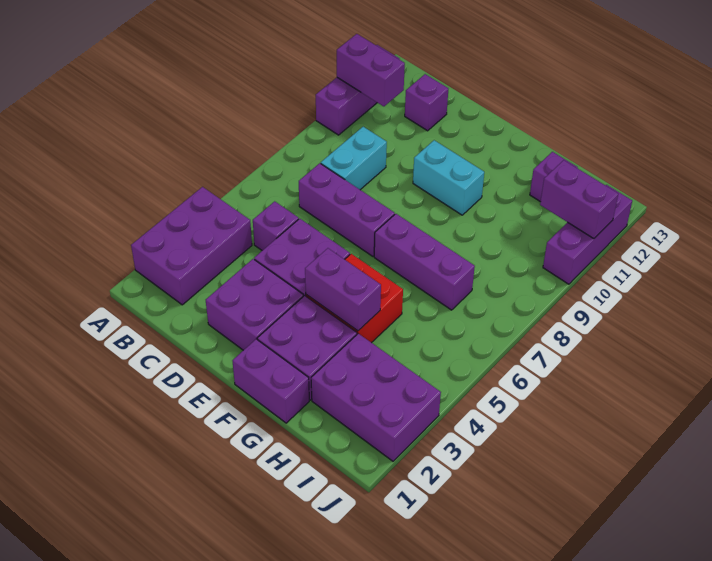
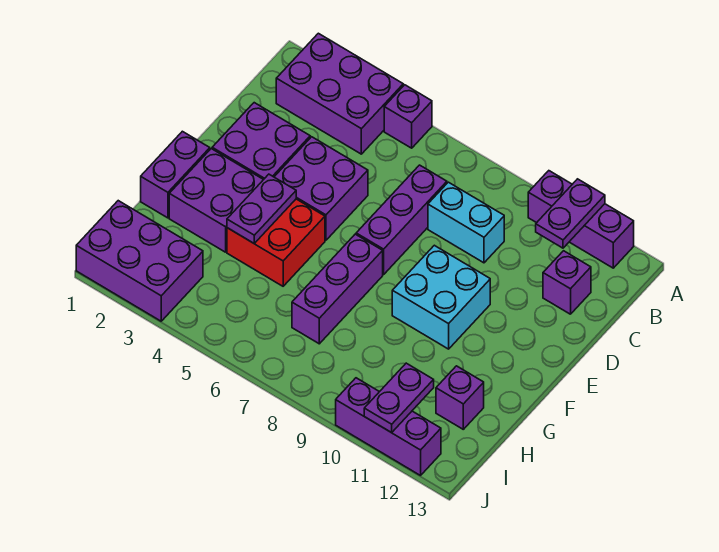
purple 1x2 brick [337,34,405,107] -> purple 1x2 plate [536,179,605,248]
purple 1x1 brick [253,201,299,250] -> purple 1x1 brick moved to [384,85,432,148]
cyan 1x2 brick [413,140,484,215] -> cyan 2x2 brick [392,245,490,349]
purple 1x2 brick [305,248,381,331] -> purple 1x2 plate [227,174,296,244]
purple 2x3 brick [311,334,441,461] -> purple 2x3 brick turned to [76,201,203,321]
purple 1x2 brick [540,160,618,239] -> purple 1x2 plate [364,363,434,433]

